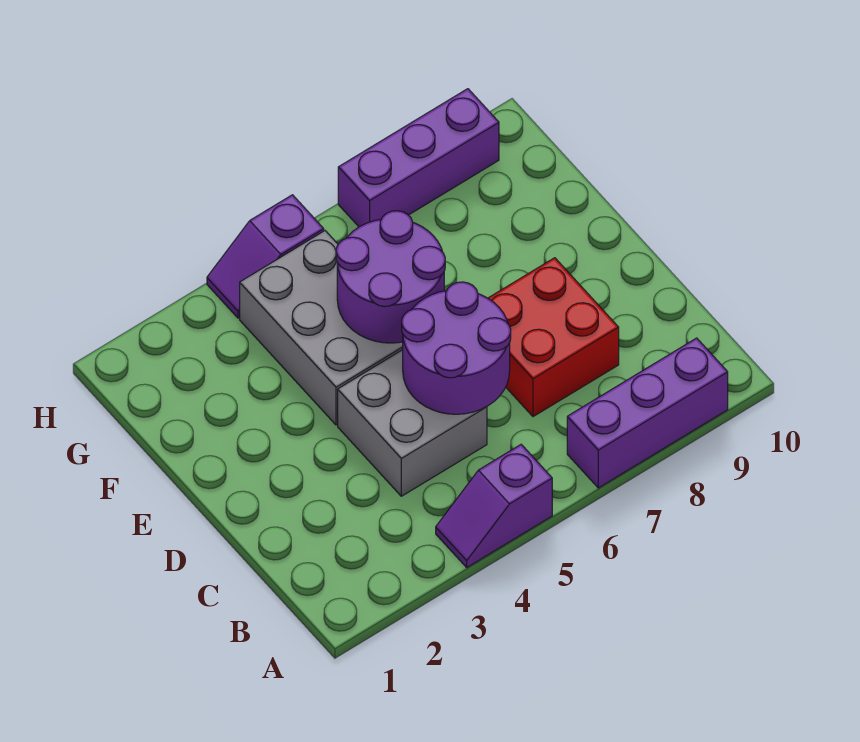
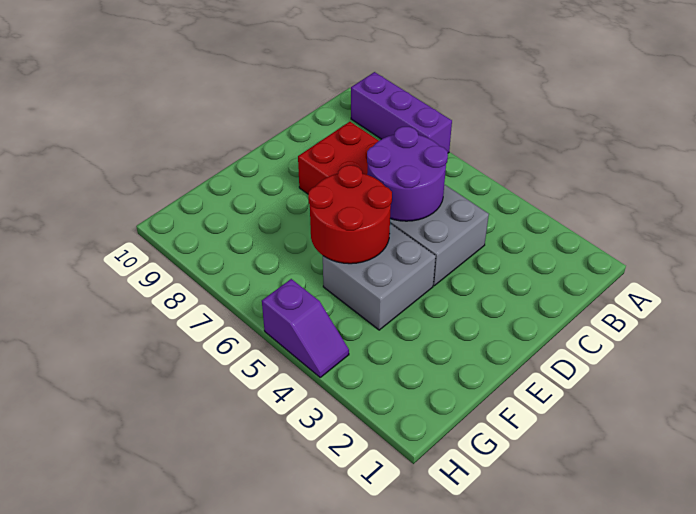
purple 1x2 slope [436,445,552,567] -> none
grey 2x3 brick [240,231,403,425] -> grey 2x2 brick [323,224,436,330]
purple 2x2 round brick [336,211,445,343] -> red 2x2 round brick [308,165,392,264]
purple 1x3 brick [338,89,499,227] -> none

